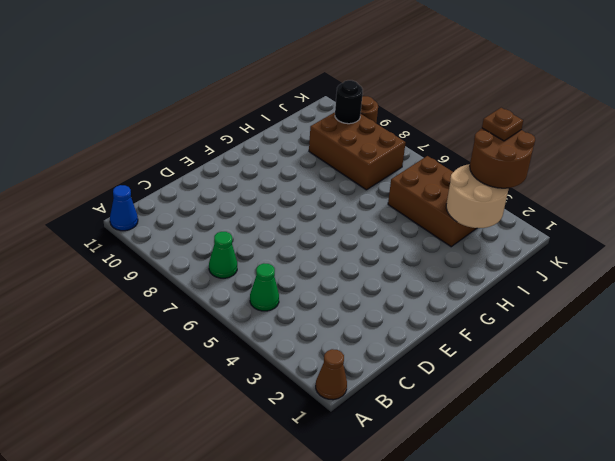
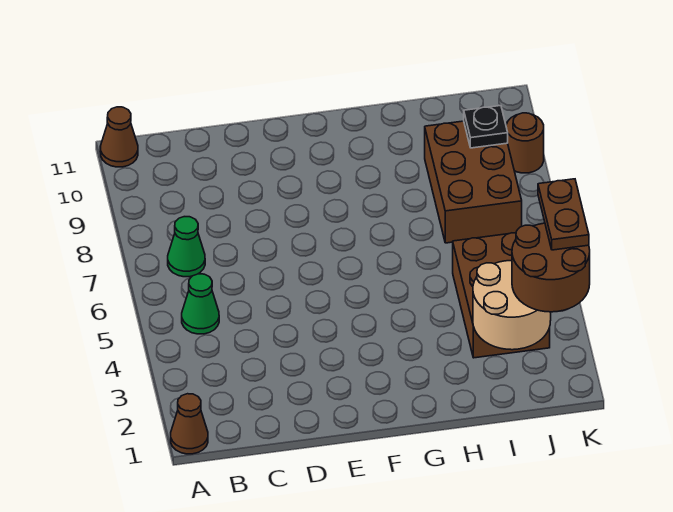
blue 1x1 cone [110,185,138,231] -> brown 1x1 cone [100,107,138,167]
black 1x1 round brick [335,80,363,124] -> black 1x1 plate [464,106,508,148]
brown 1x1 plate [482,108,523,141] -> brown 1x2 plate [538,179,589,250]

